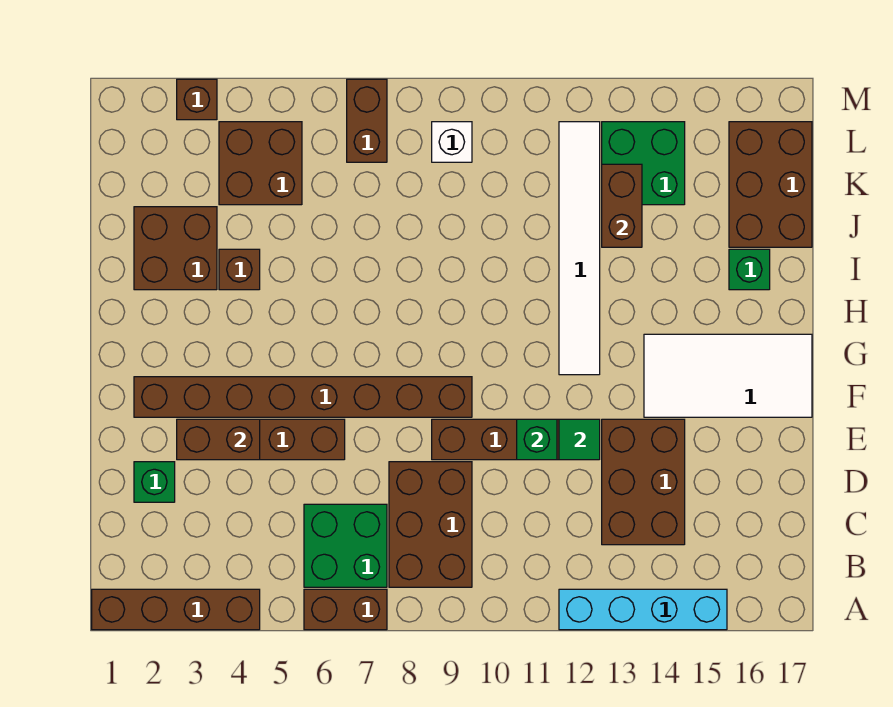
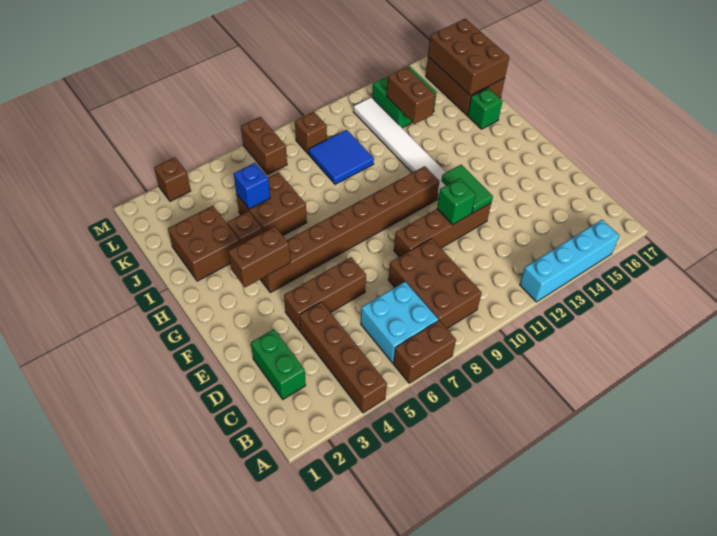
brown 1x4 brick [92,589,260,630] -> brown 1x4 brick turned to [299,302,387,413]
green 2x2 brick [304,504,387,587] -> cyan 2x2 brick [361,282,438,363]
brown 2x3 brick [602,419,685,545] -> brown 2x3 brick moved to [428,19,509,96]
green 1x1 brick [134,462,175,502] -> green 1x2 brick [251,329,306,399]
brown 1x2 brick [177,419,260,460] -> brown 1x2 brick moved to [228,226,290,287]
green 1x1 tile [559,419,600,460] -> green 1x2 tile [441,165,493,213]
brown 1x8 brick [134,377,472,417] -> brown 1x8 brick moved to [260,166,439,293]
white 2x4 tile [644,334,812,417] -> none
none -> blue 1x1 brick [234,163,270,209]
none -> blue 2x2 tile [309,130,374,184]
brown 2x2 brick [219,122,302,205] -> brown 2x2 brick moved to [236,172,307,236]
white 1x1 brick [432,122,472,162] -> brown 1x1 brick [295,112,327,154]

